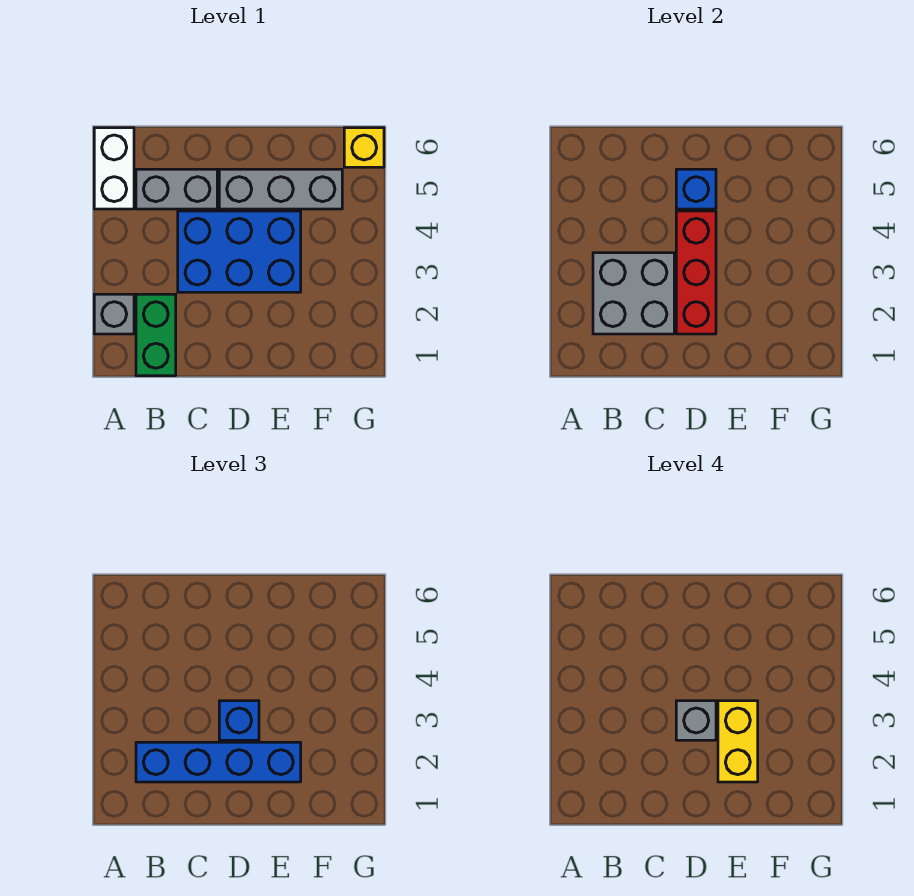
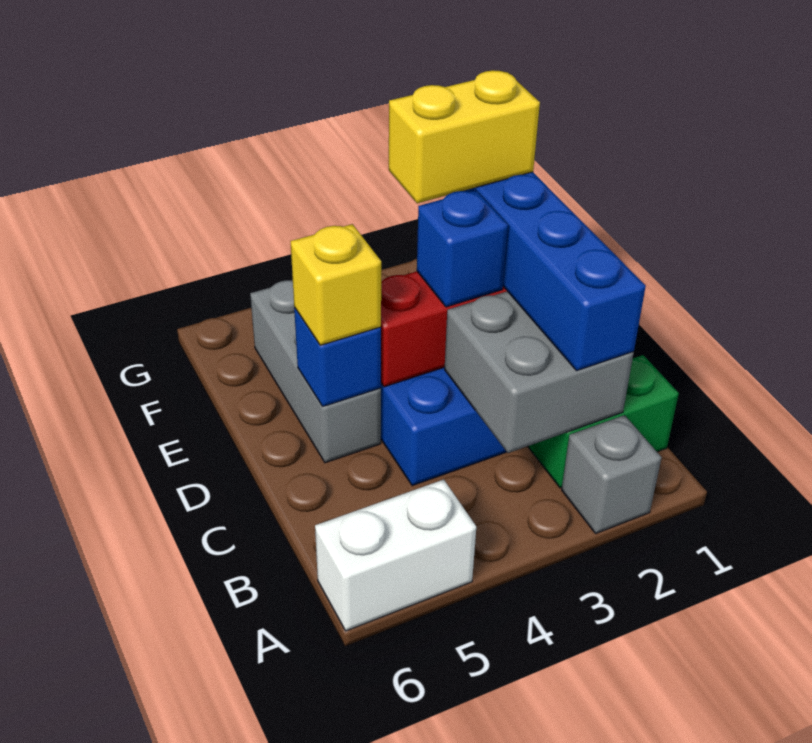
grey 1x2 brick [136,169,217,209] -> none
grey 1x1 brick [676,701,716,740] -> none
yellow 1x1 brick [344,128,384,167] -> yellow 1x1 brick moved to [291,224,381,345]

